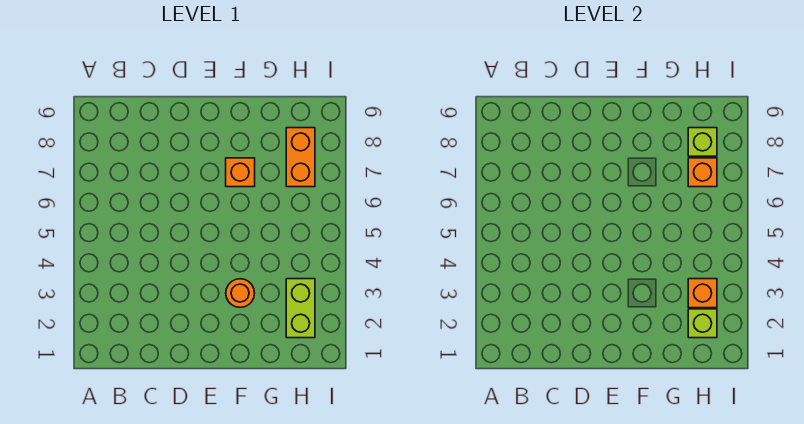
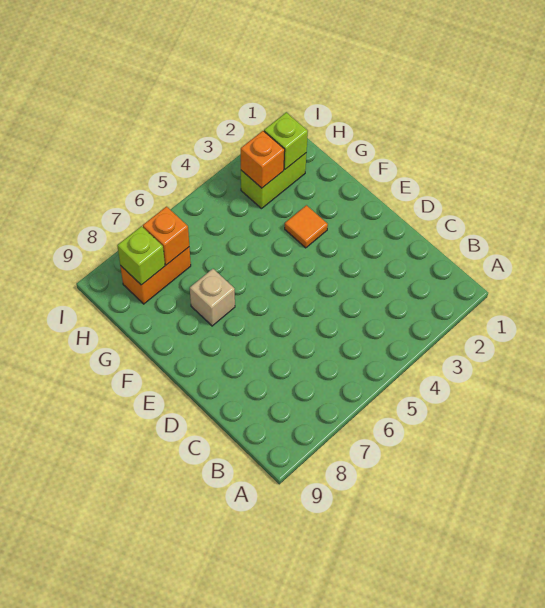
orange 1x1 round brick [226,279,254,307] -> orange 1x1 tile [285,205,328,248]
orange 1x1 brick [226,158,255,187] -> tan 1x1 brick [190,269,235,326]

